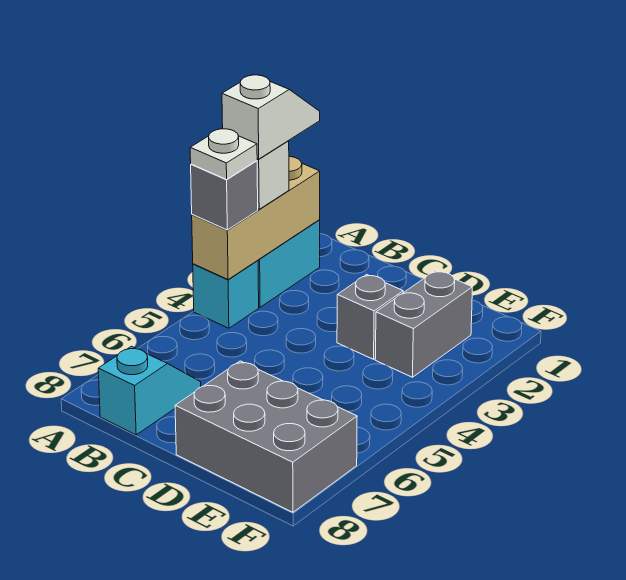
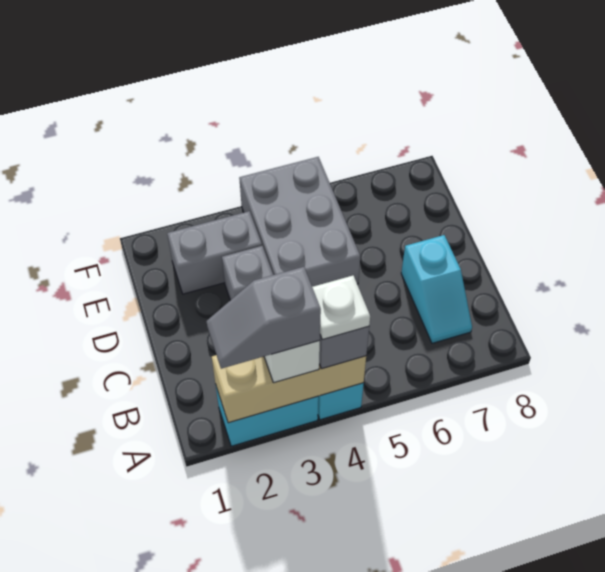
white 1x2 slope [222,75,320,159] -> grey 1x2 slope [206,267,321,369]
cyan 1x2 slope [98,346,201,435] -> cyan 1x2 slope turned to [401,235,472,343]
grey 2x3 brick [175,361,357,512] -> grey 2x3 brick moved to [239,157,360,287]

